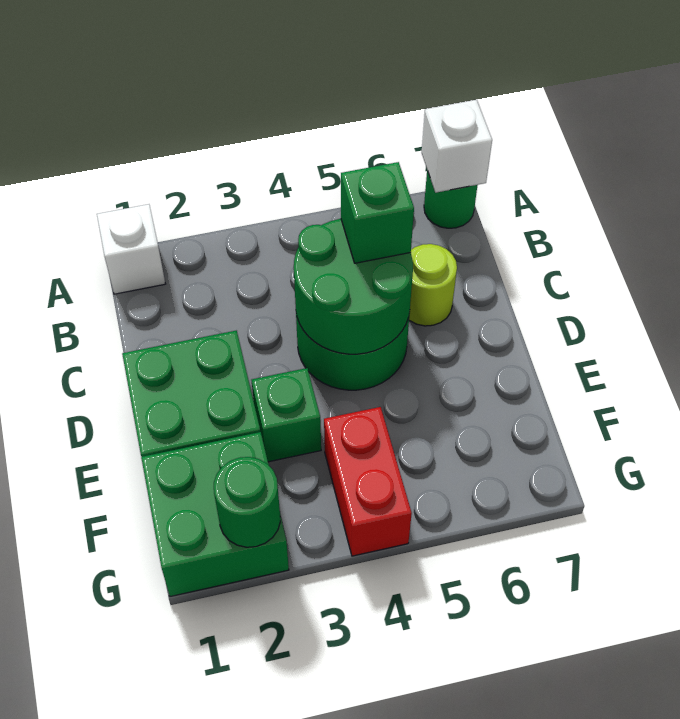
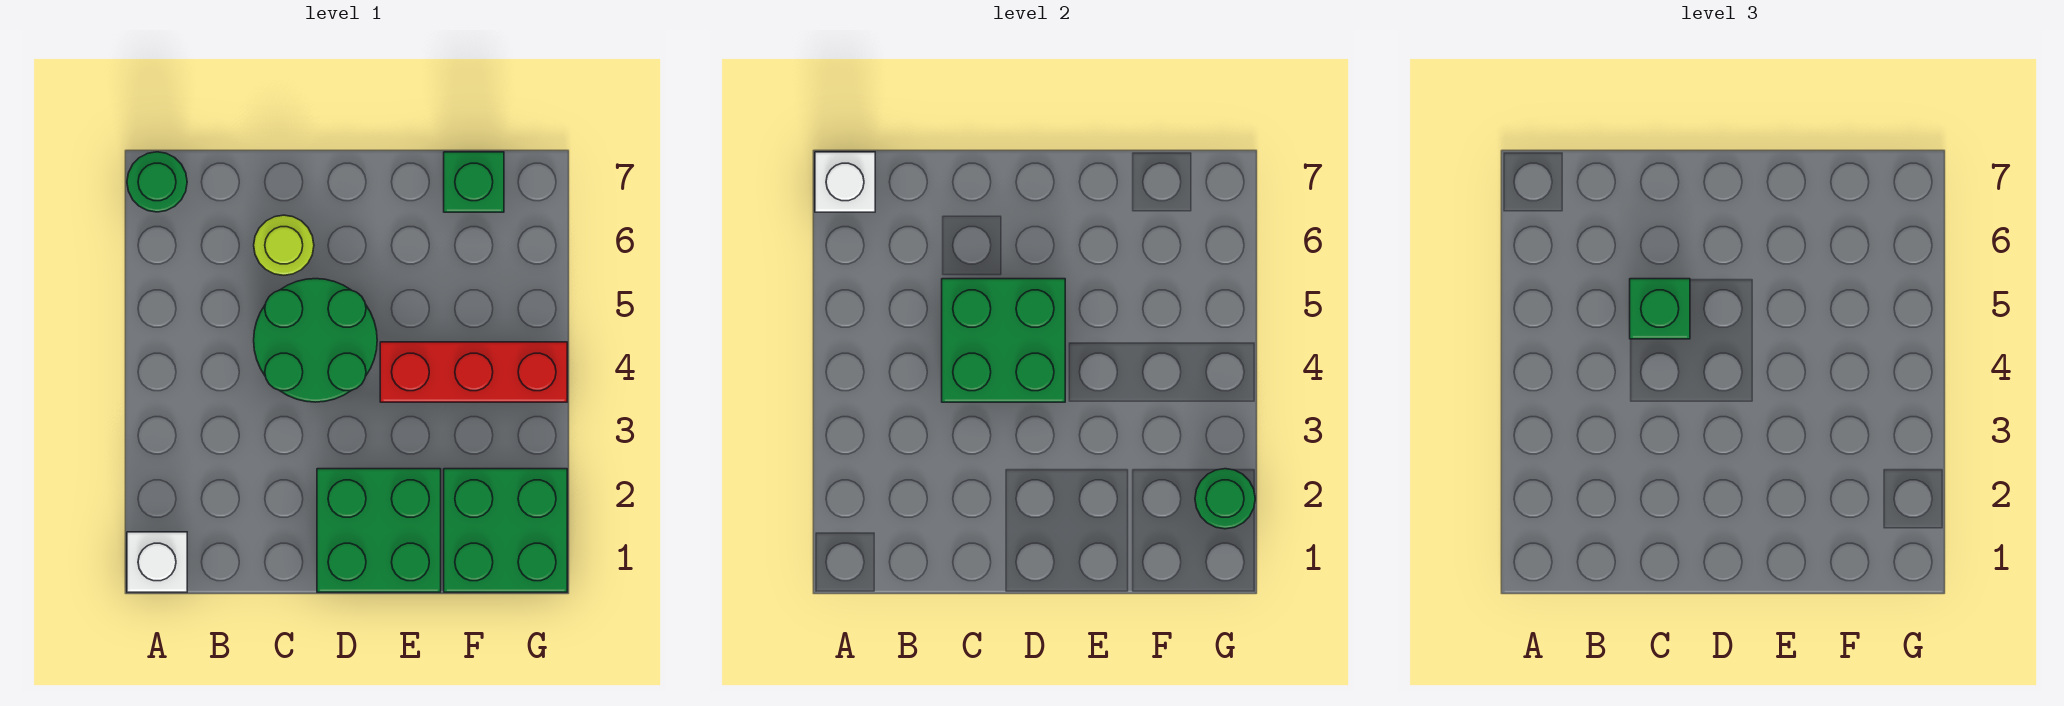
green 2x2 round brick [294,219,413,354] -> green 2x2 brick [942,279,1065,402]
green 1x1 brick [252,368,321,462] -> green 1x1 brick moved to [444,152,504,212]
red 1x2 brick [324,407,412,556] -> red 1x3 brick [380,342,567,402]

